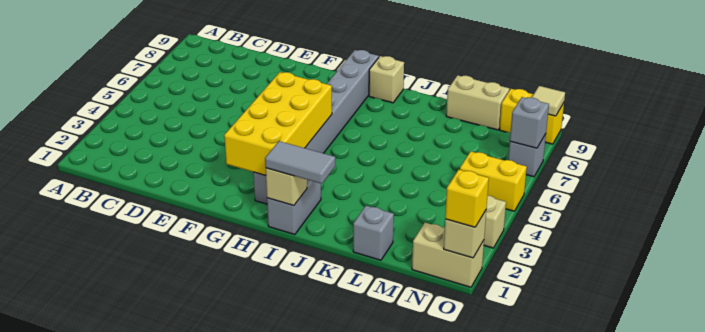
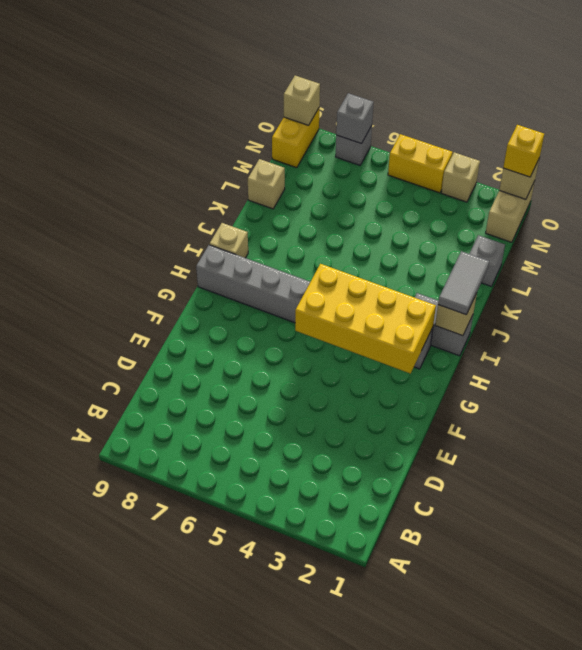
tan 1x2 brick [446,75,509,130] -> tan 1x1 brick [248,159,285,209]
yellow 1x2 brick [460,151,527,211] -> yellow 1x2 brick turned to [388,134,453,193]
tan 1x1 tile [532,86,565,116] -> tan 1x1 brick [284,76,320,126]

